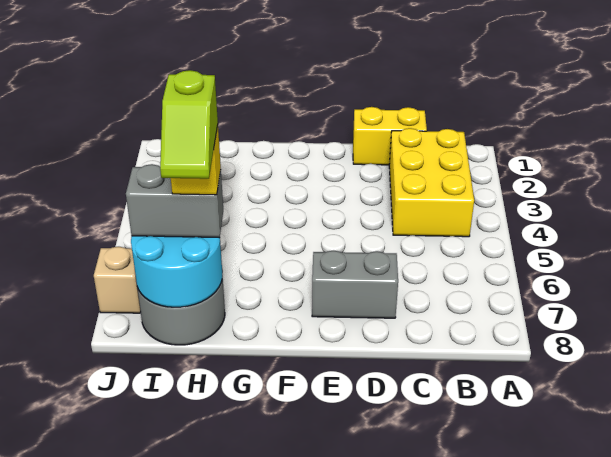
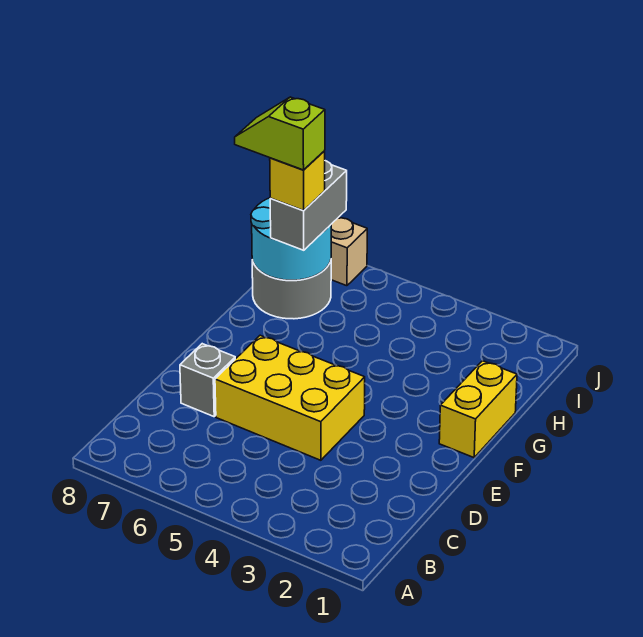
yellow 2x3 brick [389,128,474,237] -> yellow 2x3 brick moved to [215,335,365,460]
yellow 1x2 brick [353,107,427,165] -> yellow 1x2 brick moved to [439,361,517,458]
grey 1x2 brick [312,250,398,318] -> grey 1x1 brick [180,344,235,417]

